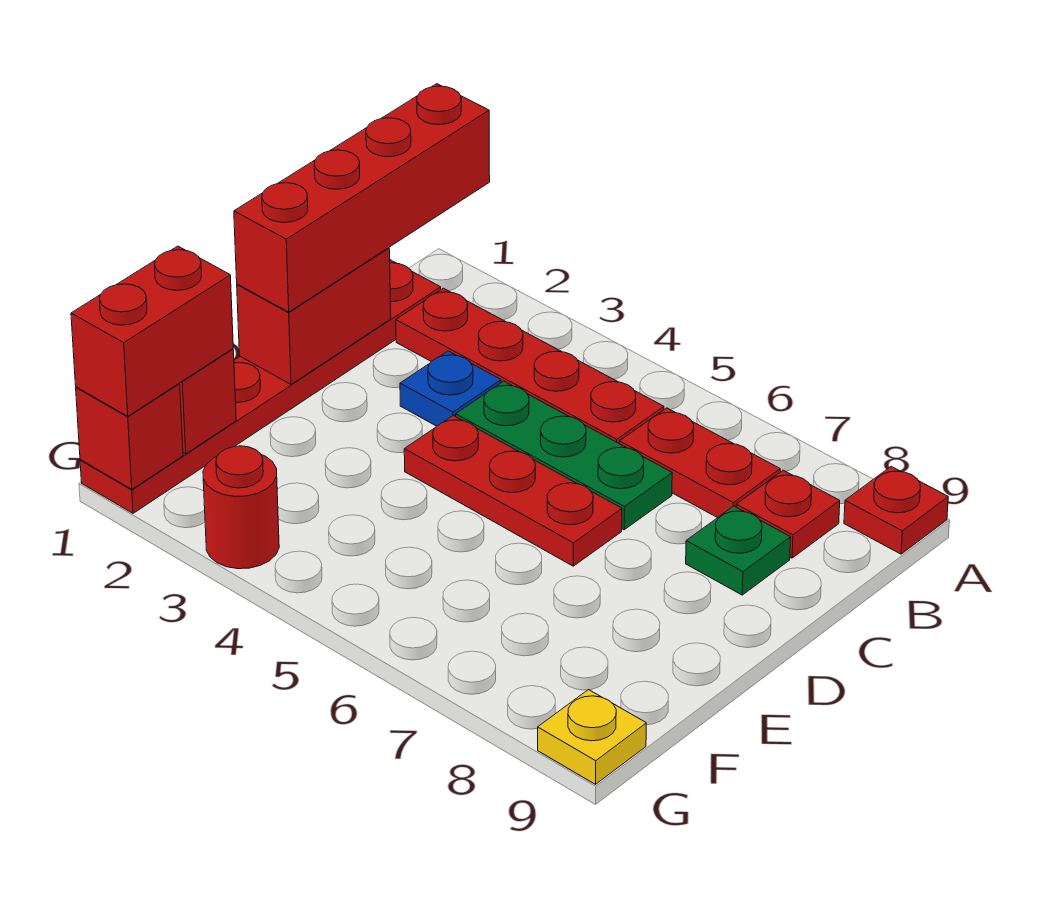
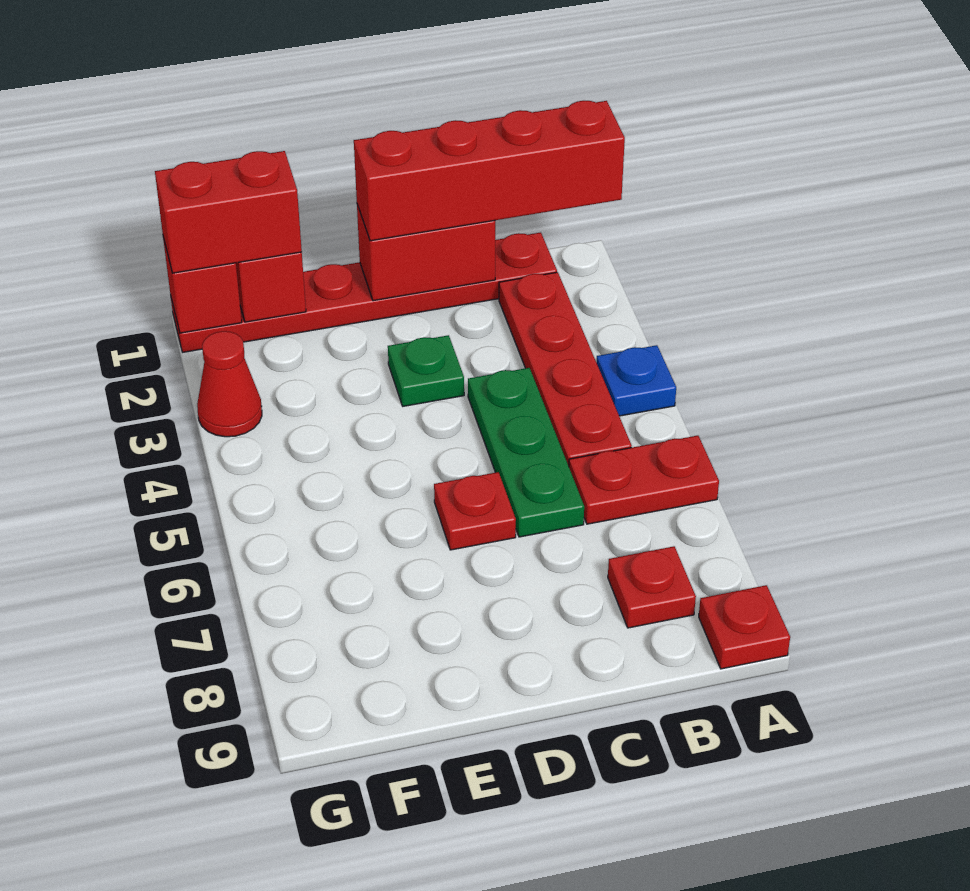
red 1x2 plate [620,408,780,518] -> red 1x2 plate turned to [569,436,719,524]
blue 1x1 plate [400,351,501,426] -> blue 1x1 plate moved to [597,345,676,416]
green 1x1 plate [686,506,791,595] -> green 1x1 plate moved to [388,335,464,406]
red 1x3 plate [404,416,622,566] -> red 1x1 plate [434,472,516,550]
red 1x1 round brick [203,446,279,569] -> red 1x1 cone [197,331,262,437]
yellow 1x1 plate [538,690,646,784] -> none

